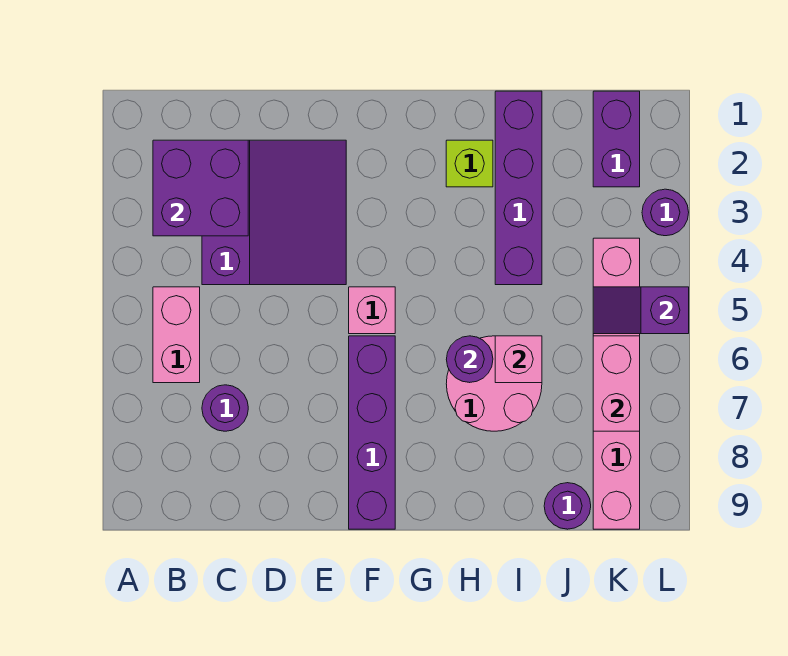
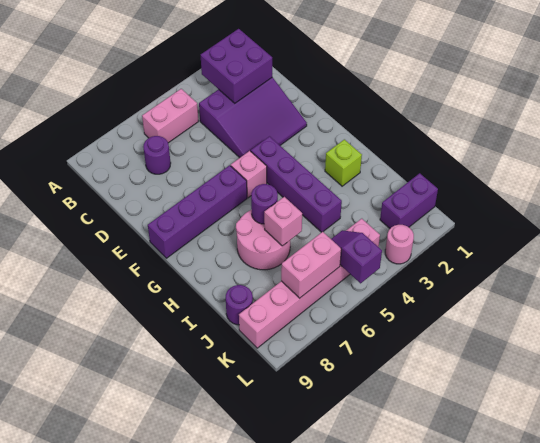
purple 1x4 brick [495,91,542,285] -> purple 1x4 brick turned to [251,137,342,232]
purple 1x1 round brick [642,189,689,236] -> pink 1x1 round brick [385,225,414,264]

